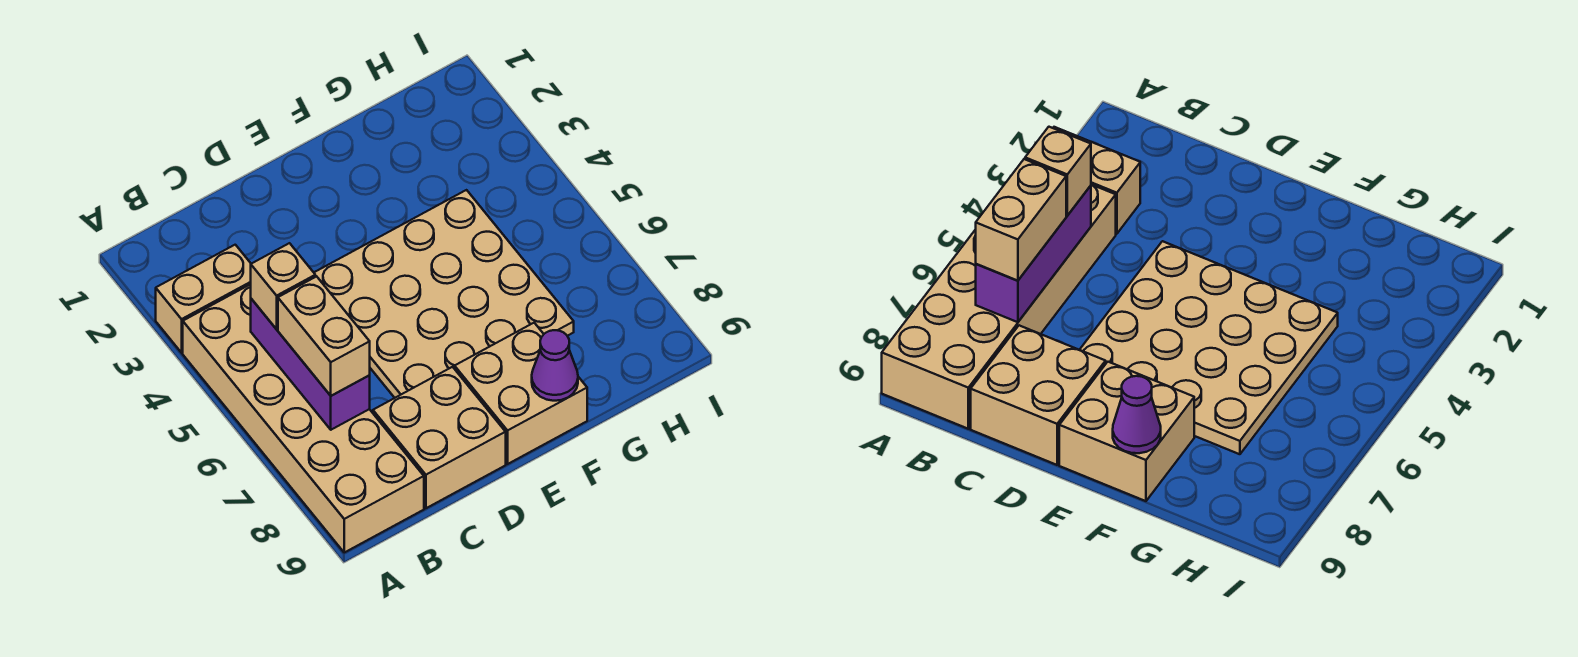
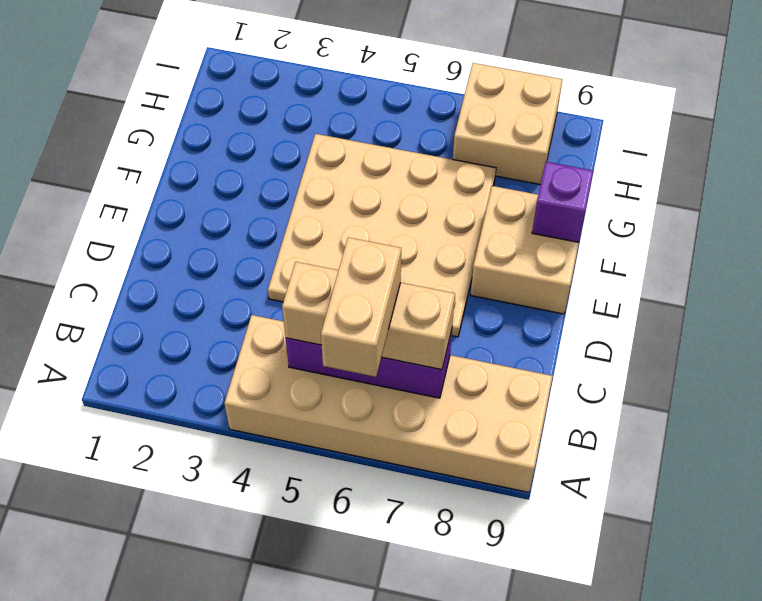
tan 1x2 brick [156,245,251,353] -> tan 1x2 brick moved to [321,237,401,377]
tan 2x2 brick [373,367,506,508] -> tan 2x2 brick moved to [453,63,563,185]
purple 1x1 cone [532,330,578,401] -> purple 1x1 brick [532,162,593,242]

